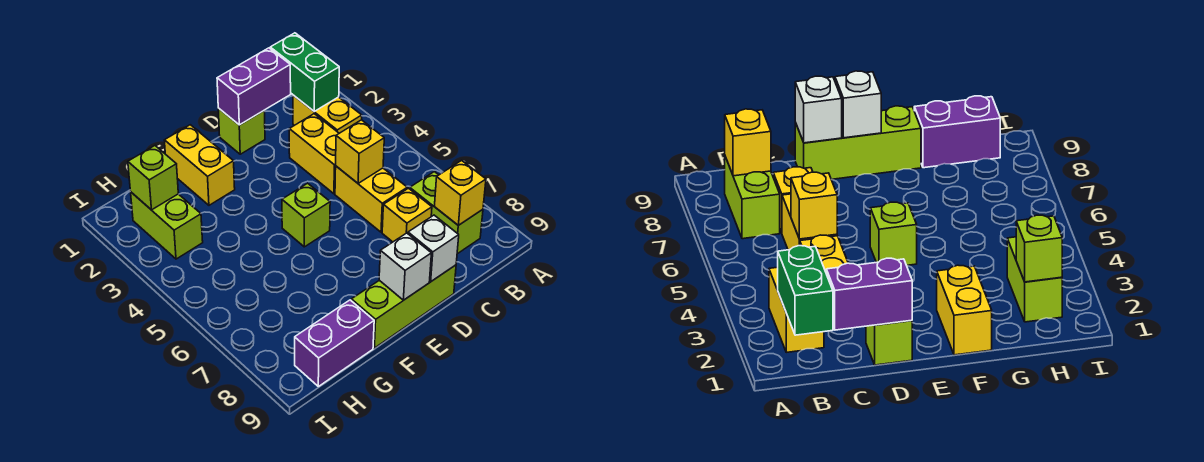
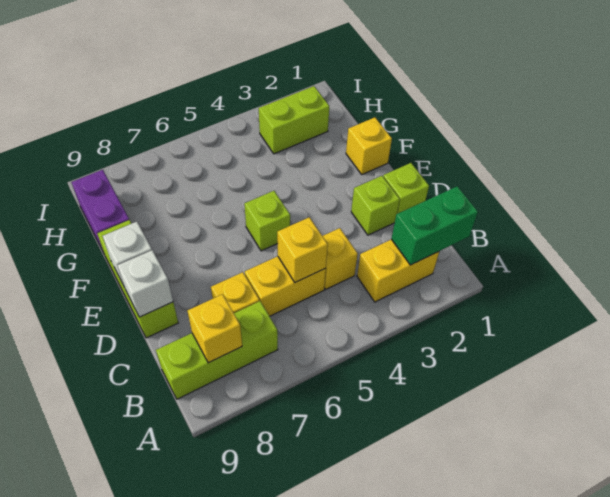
lime 1x2 brick [410,172,483,254] -> lime 1x3 brick [156,301,278,399]
purple 1x2 brick [217,48,291,125] -> none
yellow 1x2 brick [289,114,339,194] -> yellow 1x1 brick [323,228,358,289]
yellow 1x2 brick [164,125,235,205] -> yellow 1x1 brick [346,117,392,174]
lime 1x1 brick [128,146,178,210] -> lime 1x1 brick moved to [351,176,400,235]

